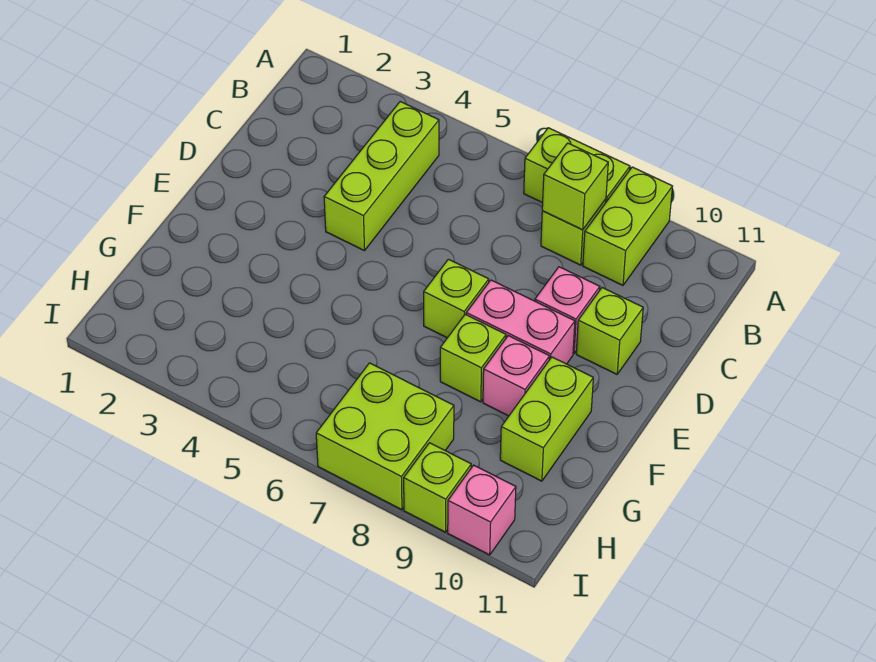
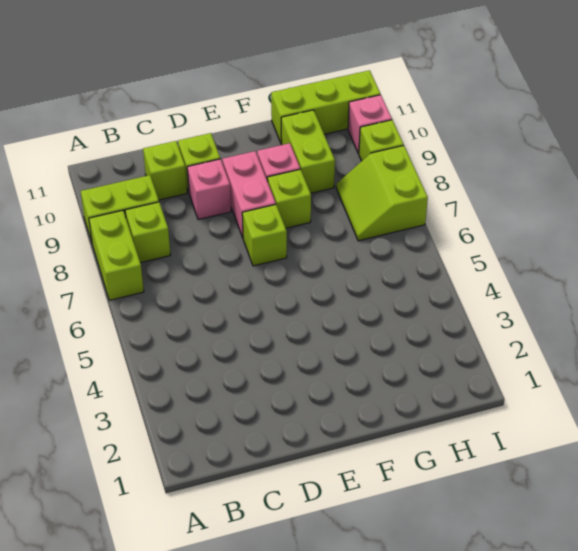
lime 1x3 brick [324,102,439,251] -> lime 1x3 brick moved to [271,70,380,144]
lime 1x1 brick [542,143,608,230] -> lime 1x1 brick moved to [143,141,187,200]
lime 1x2 brick [500,357,593,481] -> lime 1x2 brick turned to [281,110,335,193]
lime 2x2 brick [316,363,454,510] -> lime 2x2 slope [336,146,428,241]

